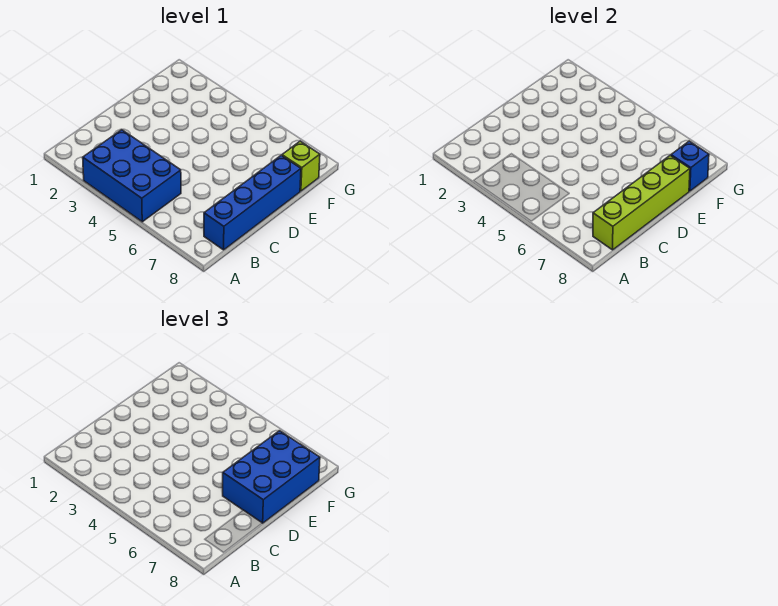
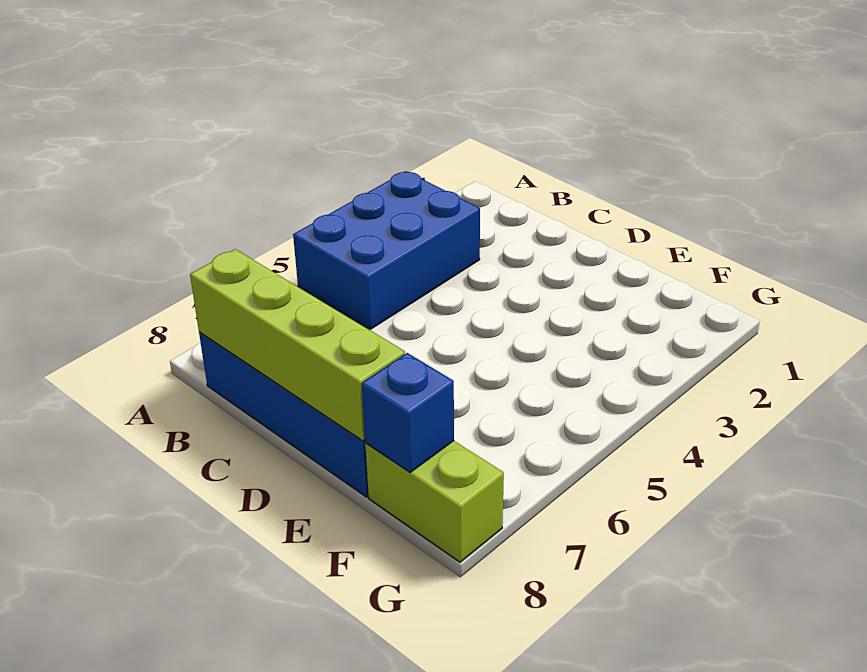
blue 2x3 brick [223,431,320,523] -> none
lime 1x1 brick [282,141,320,191] -> lime 1x2 brick [365,441,504,562]

